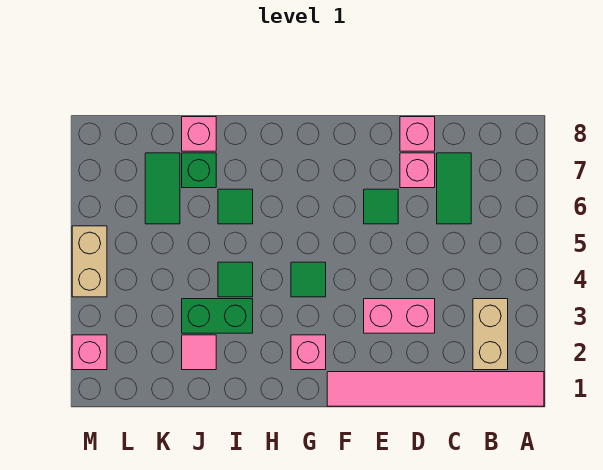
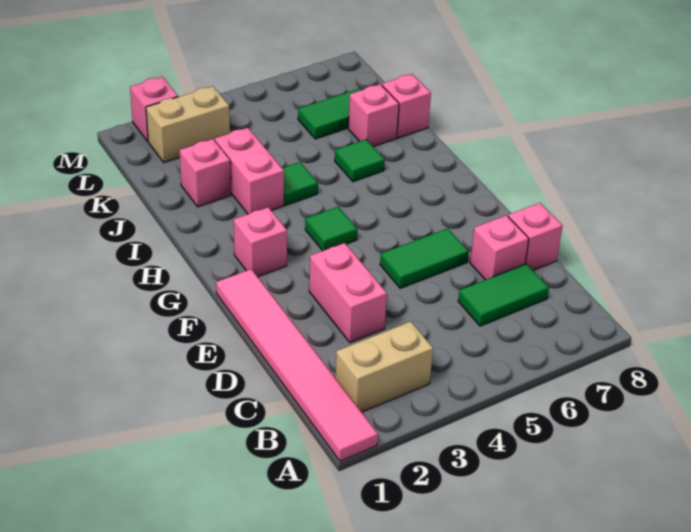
green 1x1 tile [364,189,398,224] -> green 1x2 tile [380,228,469,288]
green 1x2 brick [182,299,253,333] -> pink 1x2 brick [215,128,284,214]
pink 1x1 tile [182,335,216,370] -> pink 1x1 brick [179,139,231,207]
green 1x1 brick [182,153,216,188] -> pink 1x1 brick [348,84,399,147]
tan 1x2 brick [72,226,107,297] -> tan 1x2 brick moved to [146,86,230,163]

